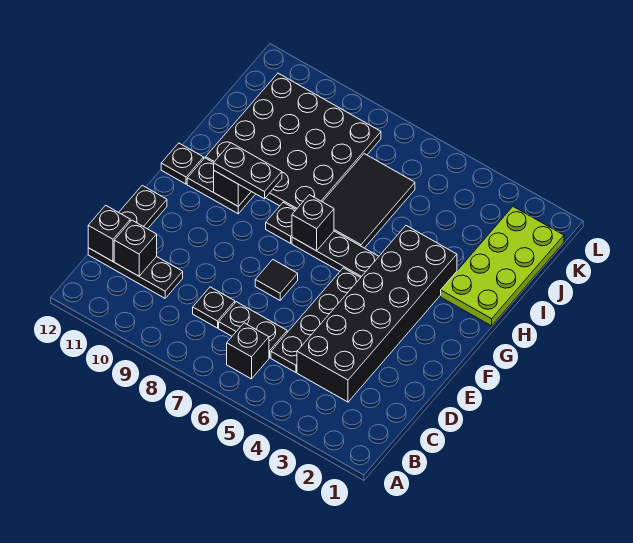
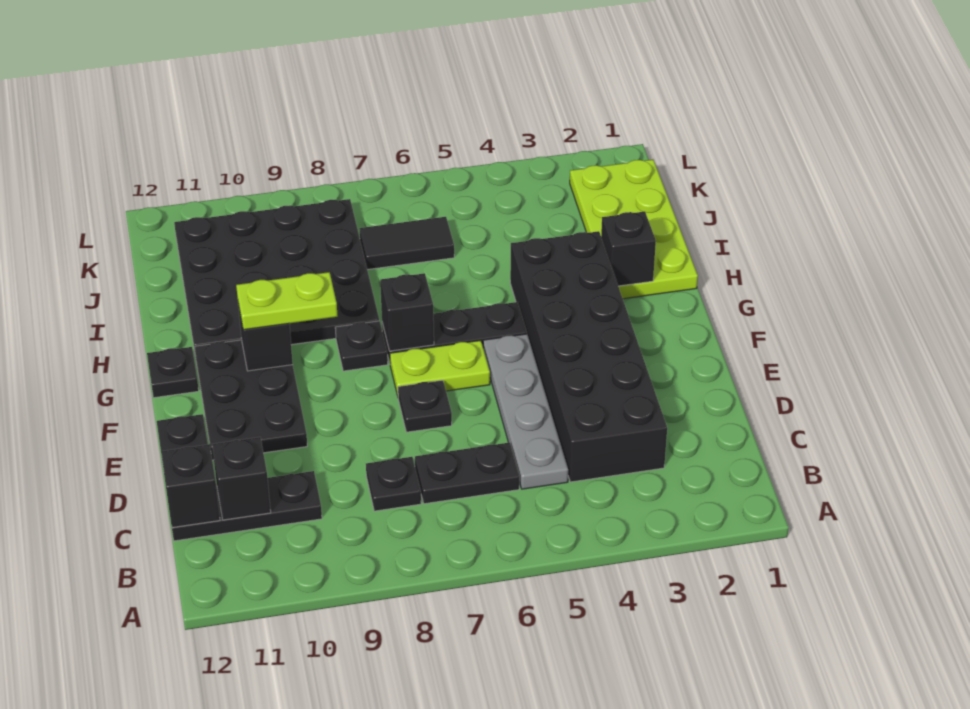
black 1x1 brick [227,323,269,379] -> black 1x1 brick moved to [601,211,656,286]
black 1x4 plate [271,268,360,372] -> grey 1x4 plate [483,334,568,489]
black 1x1 tile [255,260,298,300] -> black 1x1 plate [398,380,452,432]
none -> lime 1x2 plate [390,340,490,396]
black 1x2 plate [214,143,282,199] -> lime 1x2 plate [236,272,338,330]
black 1x2 plate [187,158,255,214] -> black 2x3 plate [194,340,307,460]
black 2x3 tile [323,154,415,248] -> black 1x2 tile [359,217,454,270]

